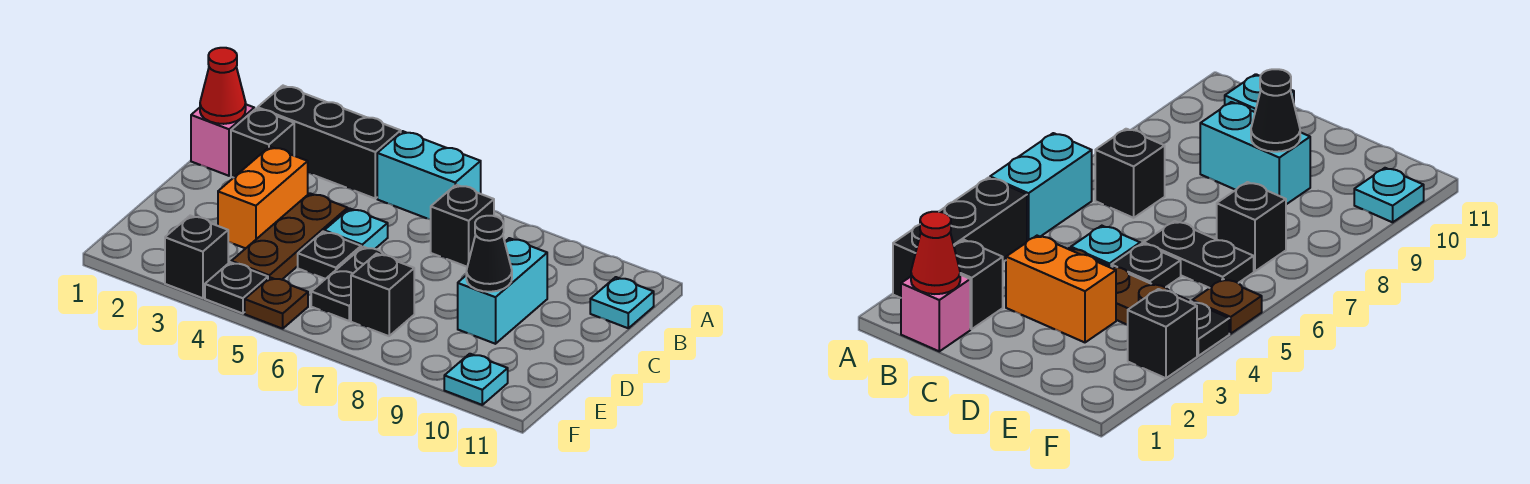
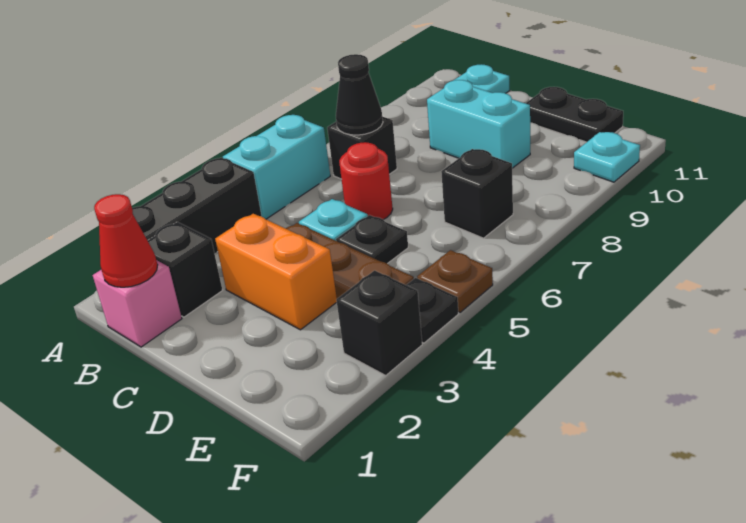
none -> red 1x1 round brick [339,142,393,220]
black 1x2 plate [311,247,401,321] -> black 1x2 plate moved to [526,87,623,142]
black 1x1 cone [466,216,512,292] -> black 1x1 cone moved to [336,54,383,135]

